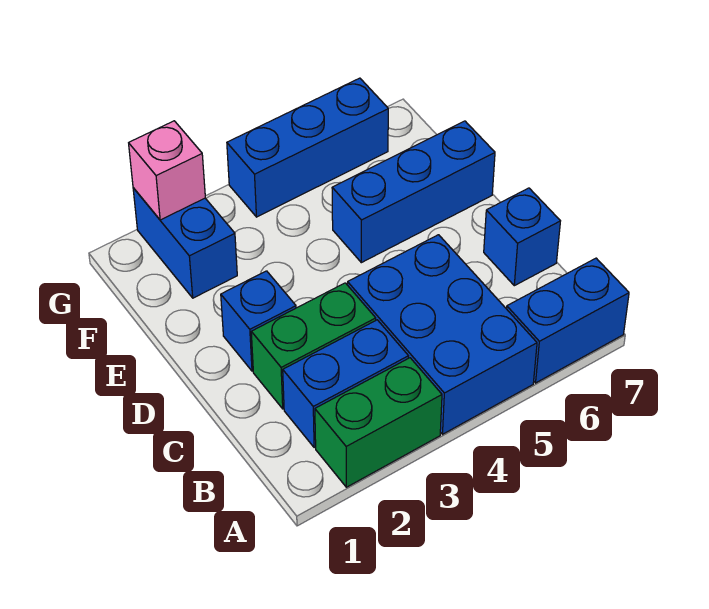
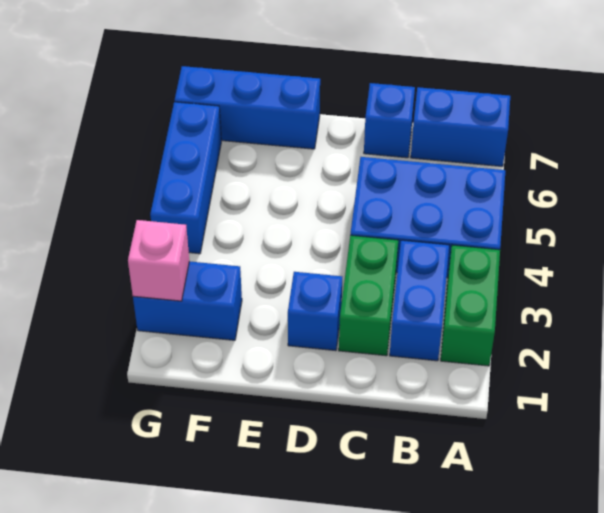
blue 1x2 brick [507,258,629,383] -> blue 1x2 brick turned to [411,87,510,166]
blue 1x3 brick [332,121,495,263] -> blue 1x3 brick turned to [175,66,320,149]

